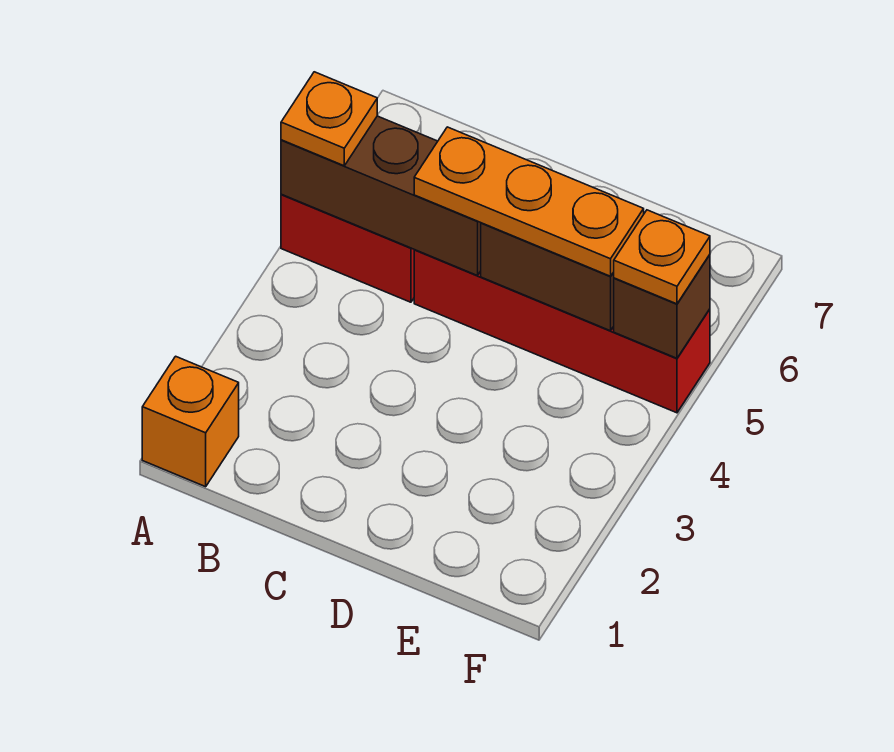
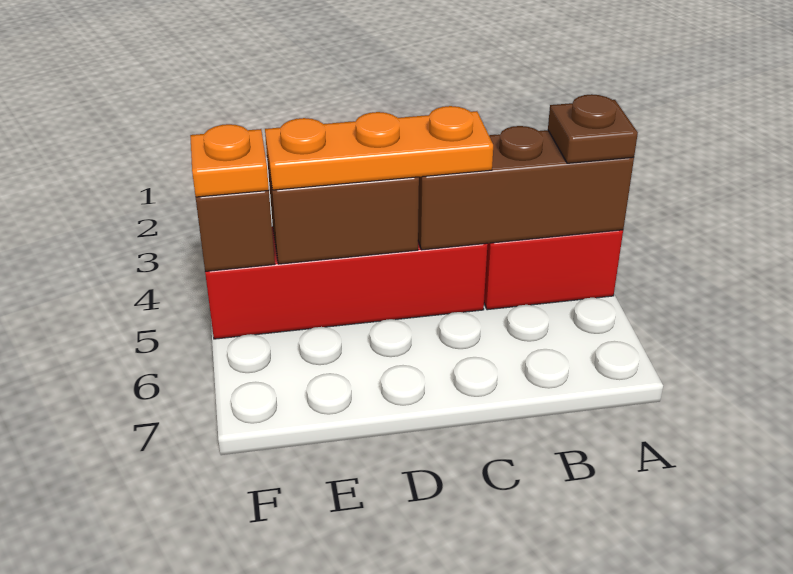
orange 1x1 brick [142,356,239,487] -> none
orange 1x1 plate [281,72,377,166] -> brown 1x1 plate [548,94,638,163]

